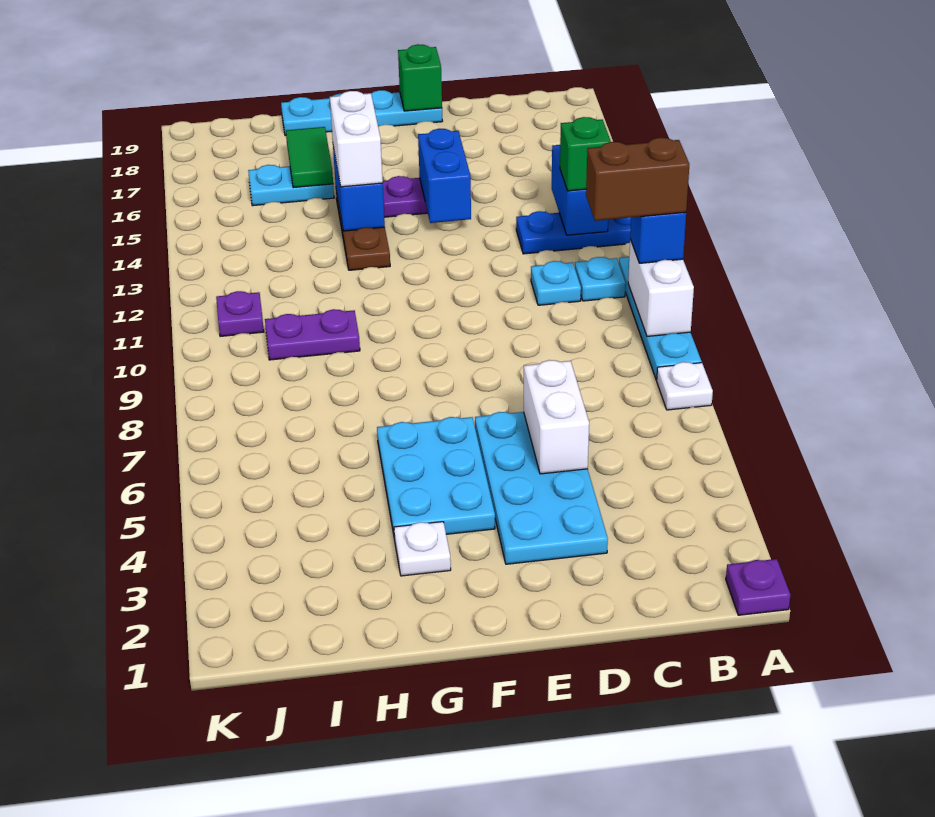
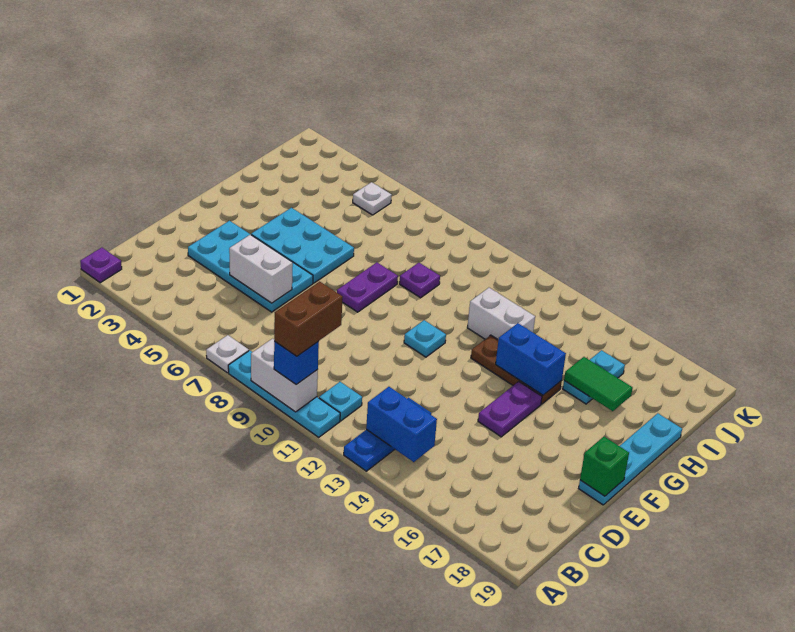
green 1x1 brick [560,117,611,191] -> none
cyan 1x1 plate [531,261,581,305] -> cyan 1x1 plate moved to [404,320,446,357]
blue 1x2 brick [418,129,471,223] -> none
white 1x1 plate [394,522,451,576] -> white 1x1 plate moved to [353,182,392,215]
white 1x2 brick [330,91,383,187] -> white 1x2 brick moved to [467,288,535,340]
purple 1x2 plate [265,309,360,360] -> purple 1x2 plate moved to [337,262,398,312]
purple 1x1 plate [216,291,264,336] -> purple 1x1 plate moved to [399,263,440,298]

